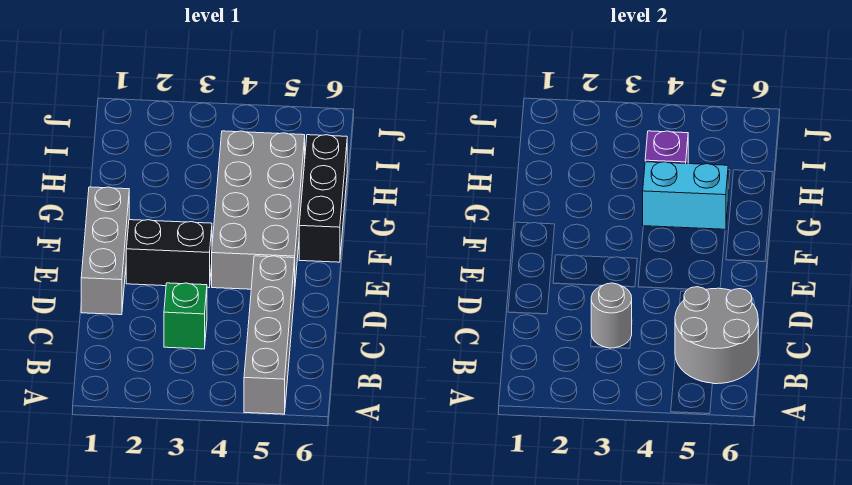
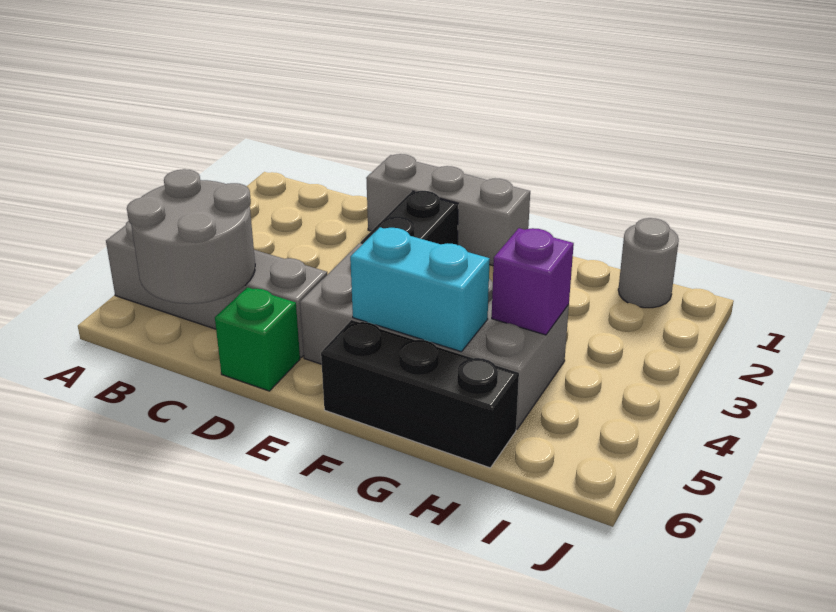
green 1x1 brick [164,283,207,349] -> green 1x1 brick moved to [215,287,300,391]
grey 1x1 round brick [591,283,632,348] -> grey 1x1 round brick moved to [618,218,679,308]
cyan 1x2 brick [643,162,728,230] -> cyan 1x2 brick turned to [350,227,490,352]

